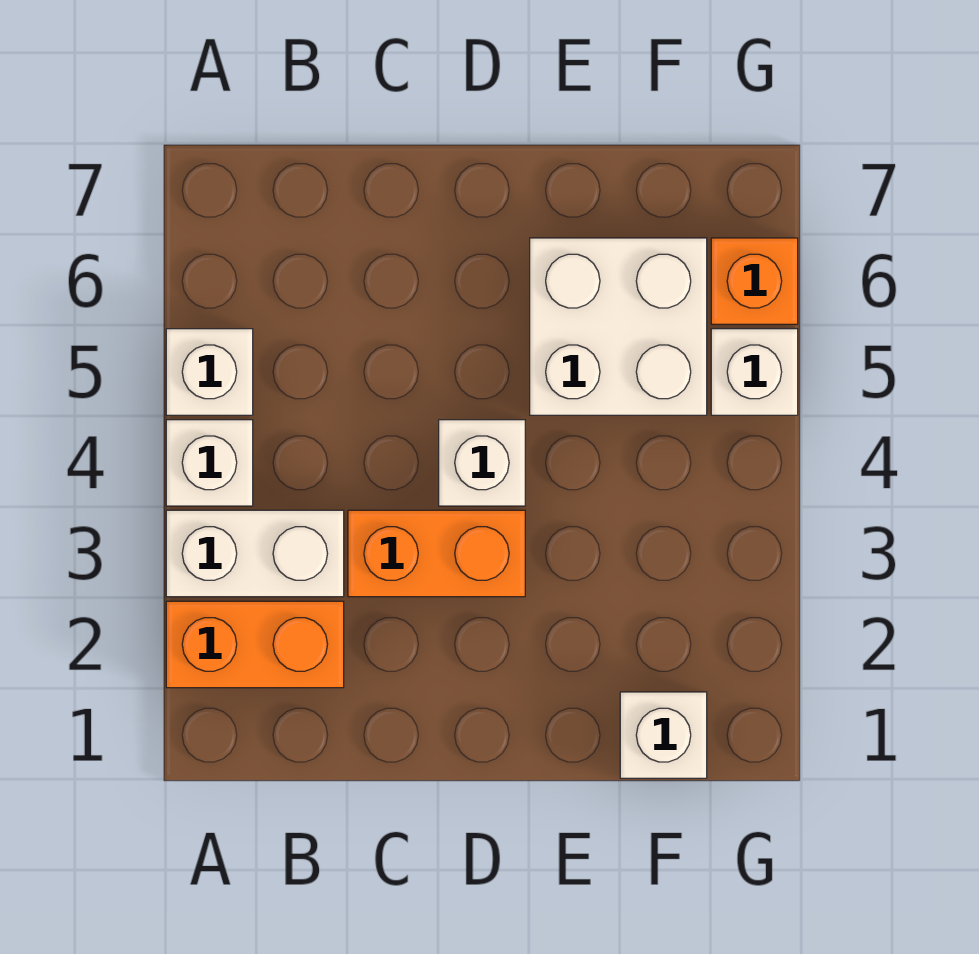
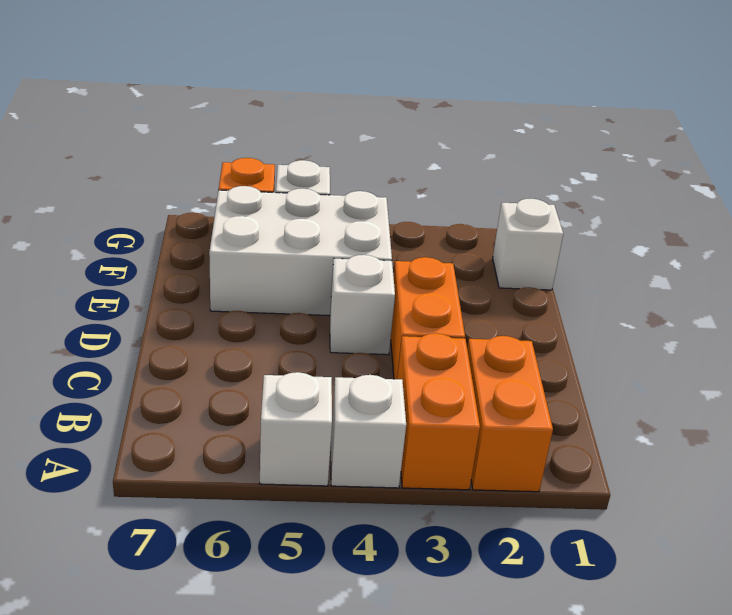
white 1x2 brick [166,510,344,597] -> orange 1x2 brick [397,333,480,490]
white 2x2 brick [530,238,707,415] -> white 2x3 brick [209,186,392,316]

